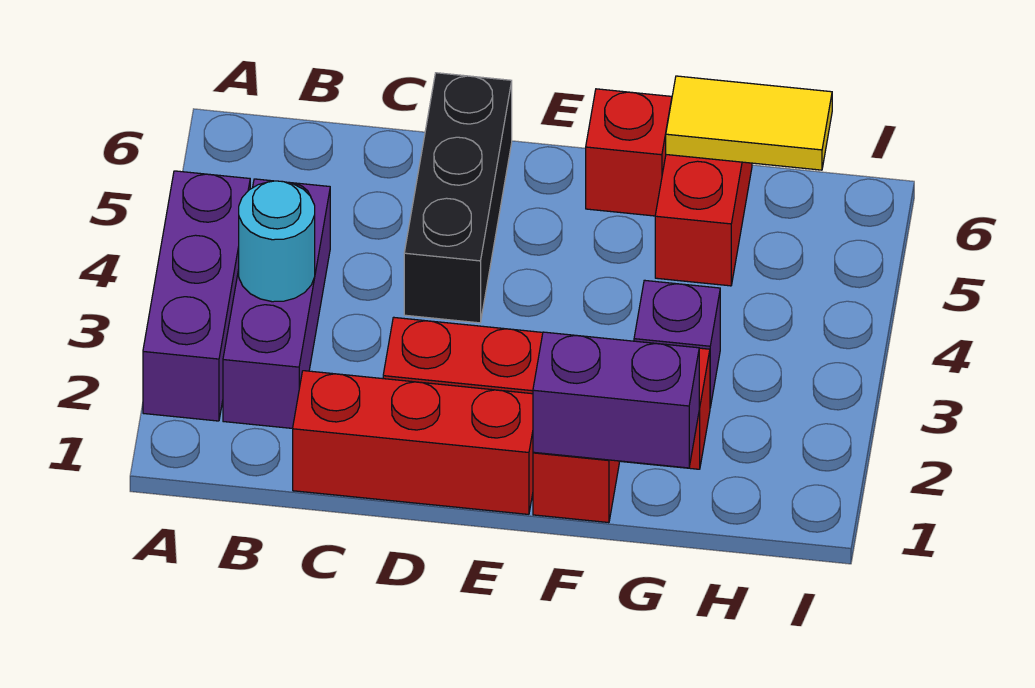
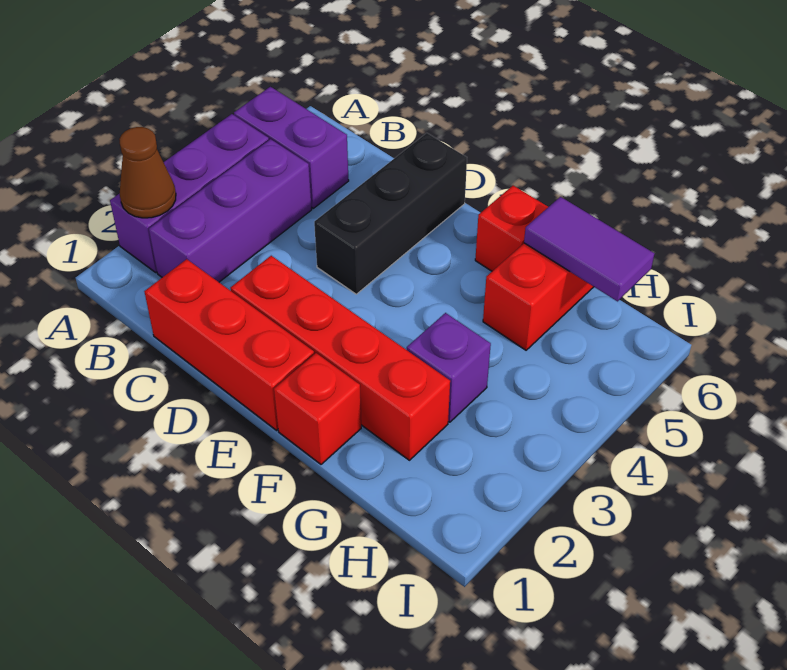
none -> brown 1x1 cone [119,127,176,218]
cyan 1x1 round brick [239,181,315,302] -> none
purple 1x2 brick [533,332,700,468] -> purple 1x2 brick moved to [234,87,349,208]
yellow 1x2 tile [666,76,832,170] -> purple 1x2 tile [524,197,654,301]

